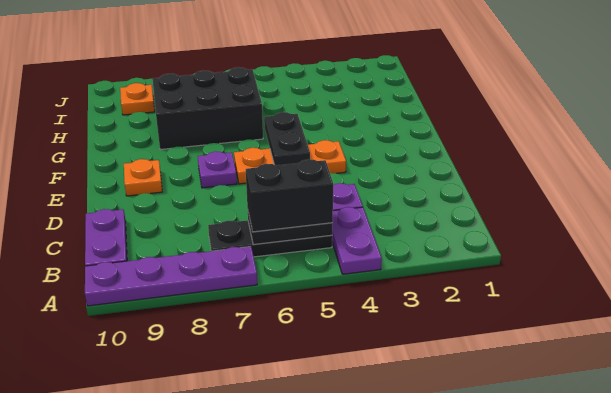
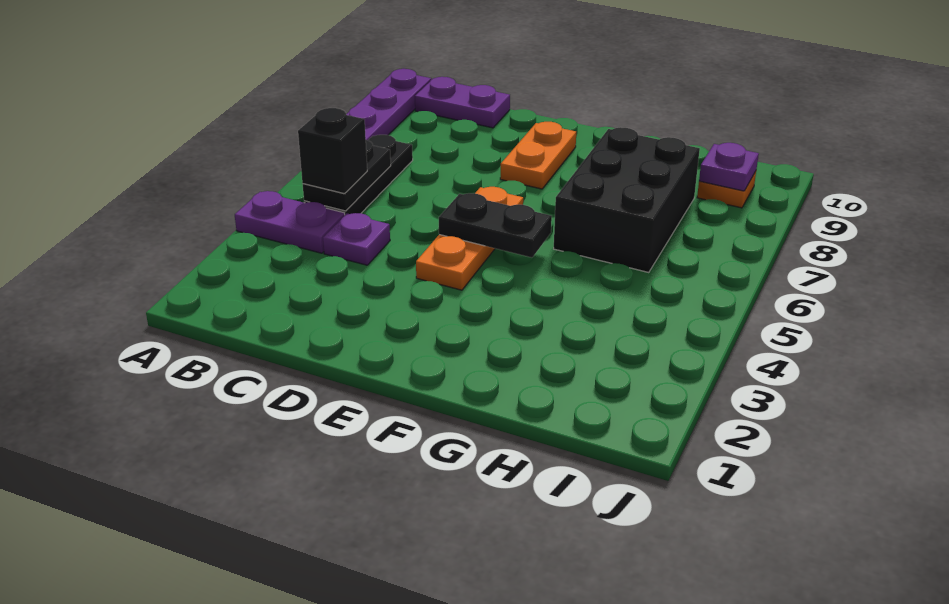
black 1x2 brick [246,159,333,232] -> black 1x1 brick [298,108,367,194]
purple 1x1 plate [198,151,237,188] -> purple 1x1 plate moved to [699,143,759,191]
orange 1x1 plate [124,159,162,196] -> orange 1x2 plate [500,122,576,189]

